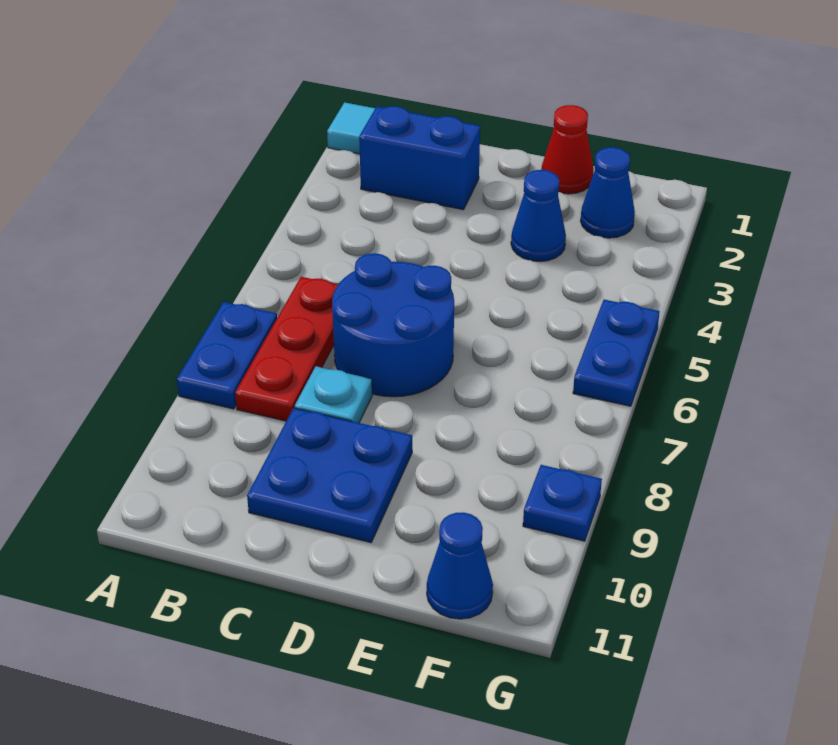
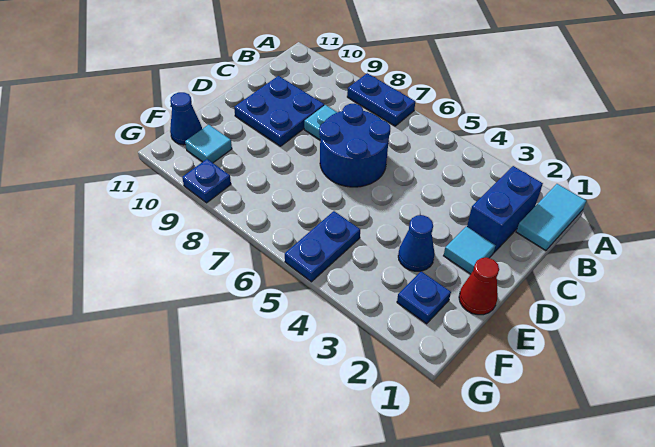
red 1x3 plate [235,277,338,421] -> none
none -> cyan 1x1 tile [444,226,496,274]
blue 1x1 cone [581,147,635,238] -> blue 1x1 plate [397,271,451,324]
none -> cyan 1x1 tile [185,125,232,163]
blue 1x2 plate [573,300,660,406] -> blue 1x2 plate turned to [285,211,360,282]

